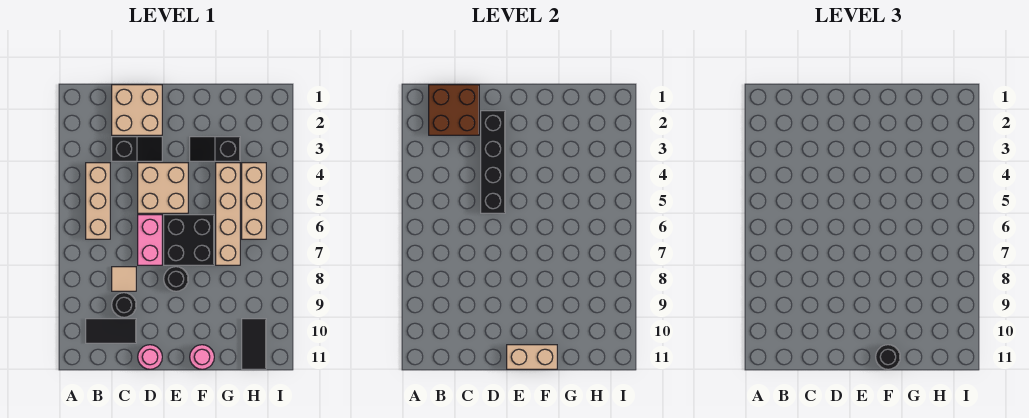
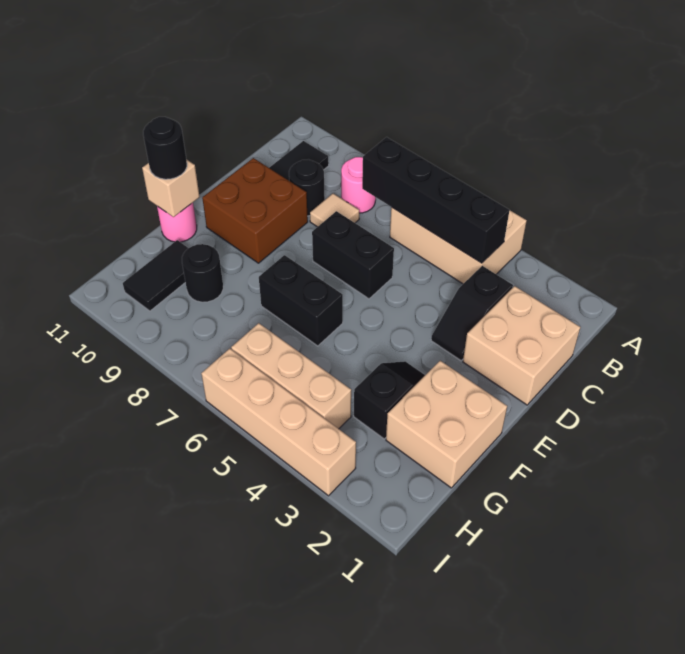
brown 2x2 brick [429,85,479,135] -> brown 2x2 brick moved to [202,158,308,263]
tan 1x3 brick [86,163,110,239] -> tan 2x3 brick [390,207,527,284]
black 1x4 brick [481,111,505,213] -> black 1x4 brick moved to [362,137,510,263]
tan 2x2 brick [138,163,188,213] -> tan 2x2 brick moved to [386,361,507,488]
pink 1x2 brick [138,215,162,265] -> black 1x2 brick [312,211,394,299]
pink 1x1 round brick [138,345,162,369] -> pink 1x1 round brick moved to [341,157,376,213]
black 2x2 brick [164,215,214,265] -> black 1x2 brick [259,255,343,346]
black 1x1 round brick [164,267,188,291] -> black 1x1 round brick moved to [182,244,223,302]
tan 1x2 brick [507,345,557,369] -> tan 1x1 brick [142,159,200,217]
tan 1x4 brick [216,163,240,265] -> tan 1x4 brick moved to [201,348,356,496]
black 1x2 tile [242,319,266,369] -> black 1x2 tile turned to [123,240,188,311]

